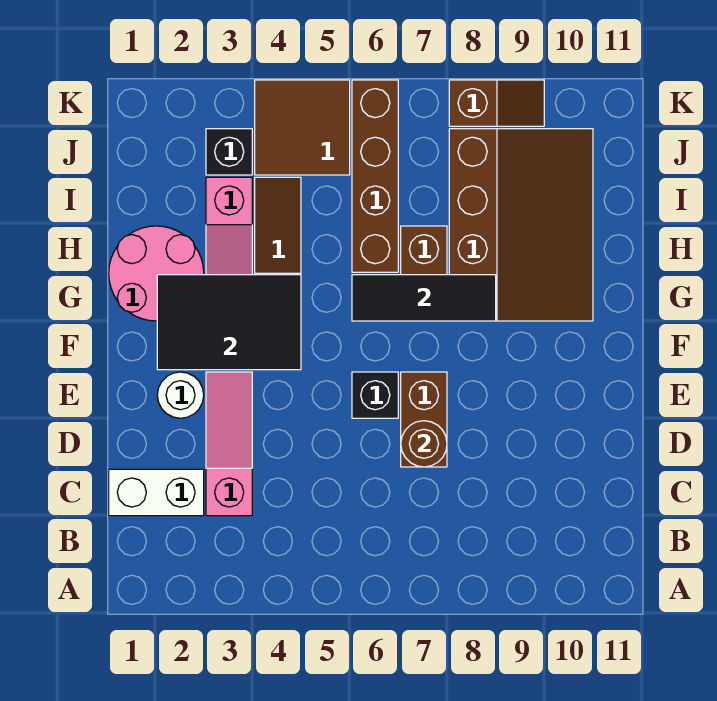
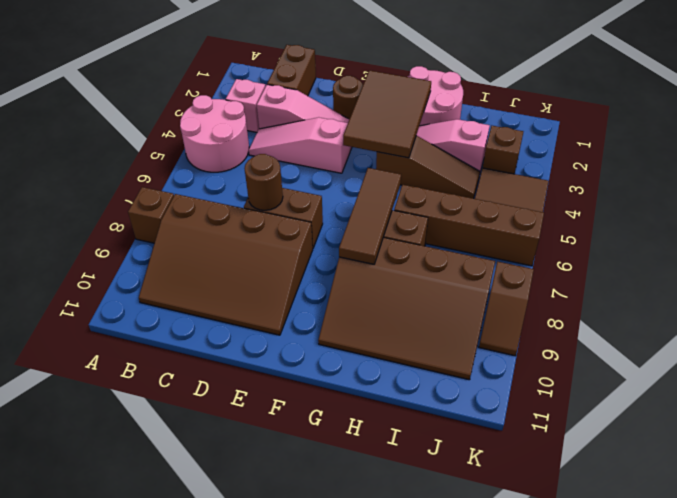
none -> pink 2x2 round brick [180,95,249,172]
none -> brown 1x1 brick [128,187,174,243]
none -> pink 1x1 brick [226,79,266,132]
none -> brown 3x4 slope [139,194,313,335]
white 1x2 brick [109,469,204,516] -> brown 1x2 brick [267,45,316,96]
none -> pink 1x3 slope [249,117,350,173]
white 1x1 round brick [157,372,204,418] -> brown 1x1 round brick [333,76,363,119]
black 1x1 brick [352,372,398,418] -> none
black 2x3 tile [157,275,301,370] -> brown 2x3 tile [343,70,431,158]
black 1x3 tile [352,275,496,321] -> brown 1x3 tile [339,168,401,264]
black 1x1 brick [206,129,252,175] -> brown 1x1 brick [483,126,523,174]

